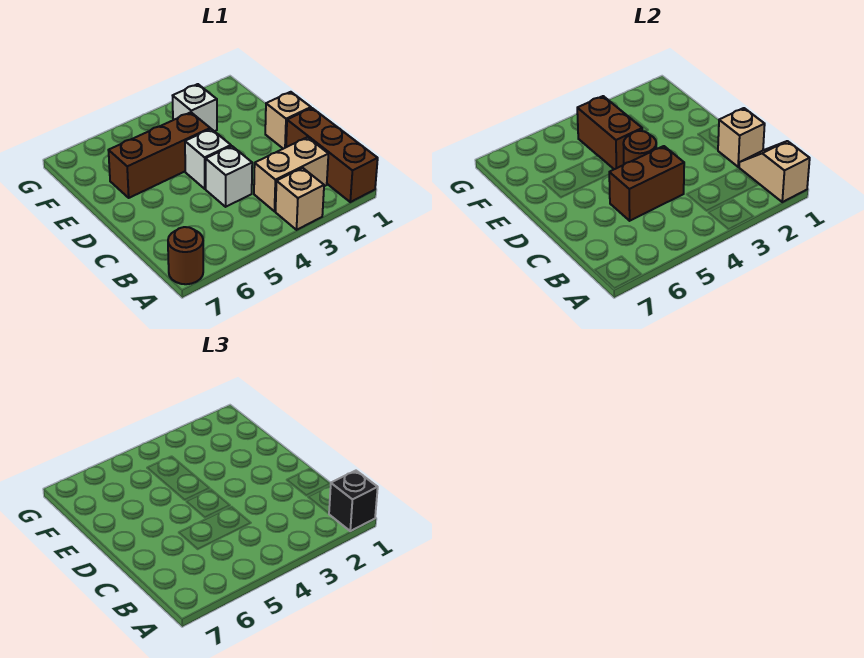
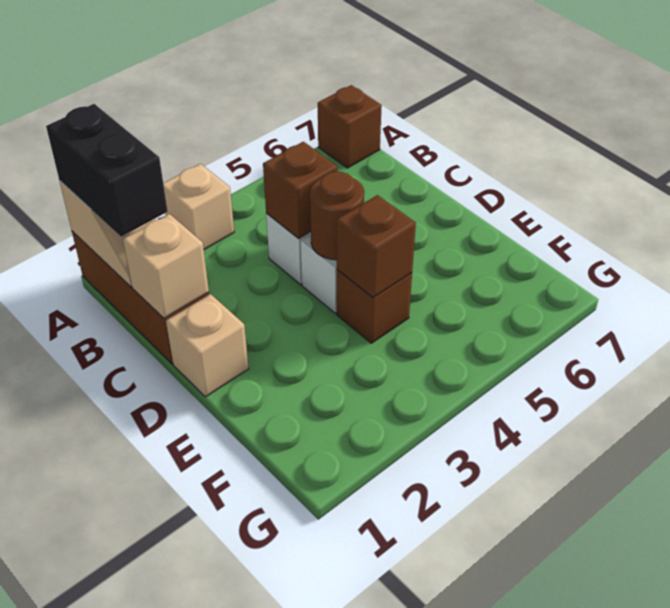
black 1x1 brick [329,471,378,531] -> black 1x2 brick [46,104,168,237]
brown 1x1 round brick [168,227,203,284] -> brown 1x1 brick [318,85,382,168]
tan 1x2 brick [254,137,328,211] -> none
brown 1x2 brick [609,146,684,221] -> brown 1x1 brick [263,142,338,239]
brown 1x3 brick [108,112,210,198] -> brown 1x1 brick [337,270,412,343]
brown 1x2 brick [577,96,642,169] -> brown 1x1 brick [337,195,416,298]
white 1x1 brick [173,84,217,131] -> none

